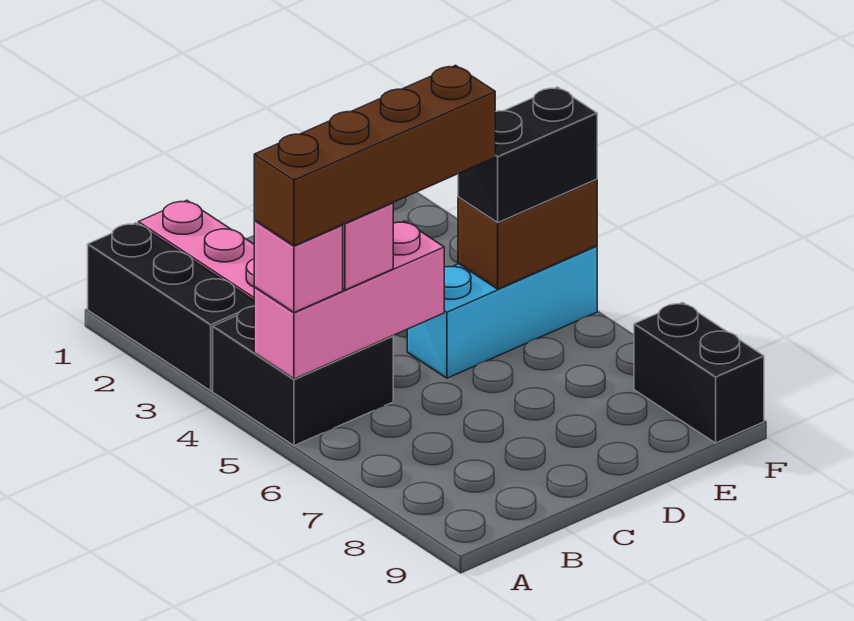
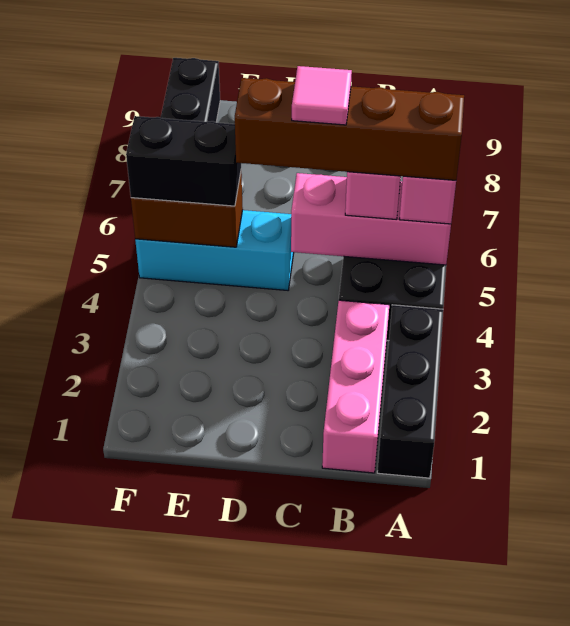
none -> pink 1x1 tile [292,66,352,125]

